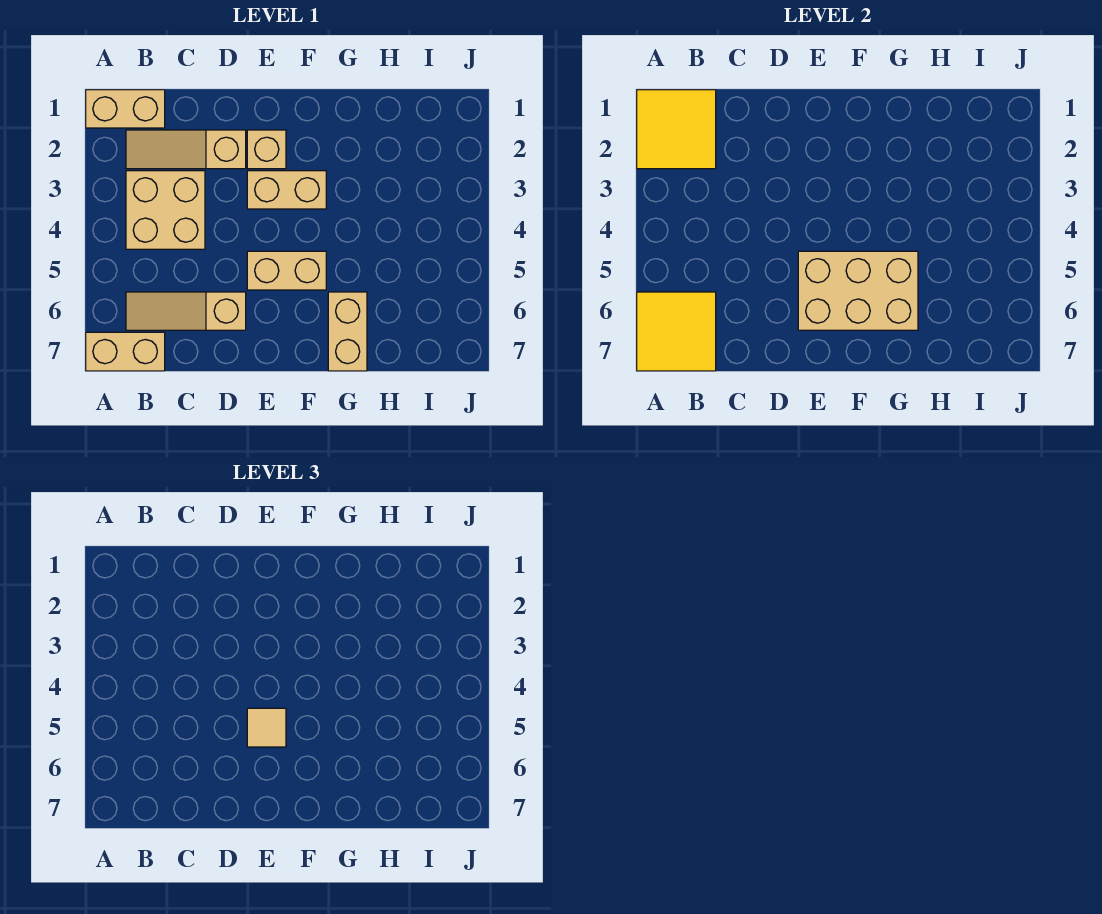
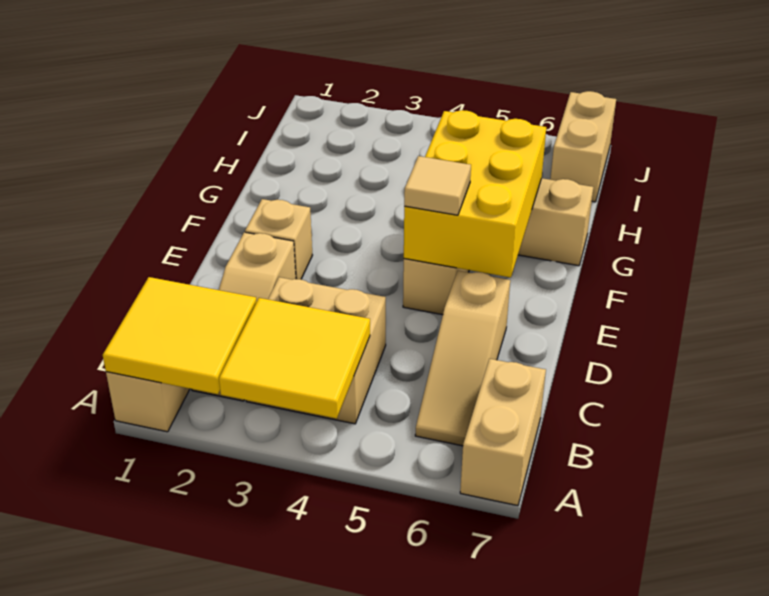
yellow 2x2 tile [637,292,716,371] -> yellow 2x2 tile moved to [219,298,370,419]
tan 1x2 brick [247,171,326,209] -> tan 1x2 brick moved to [550,91,616,202]
tan 2x3 brick [798,251,918,330] -> yellow 2x3 brick [404,110,546,278]

